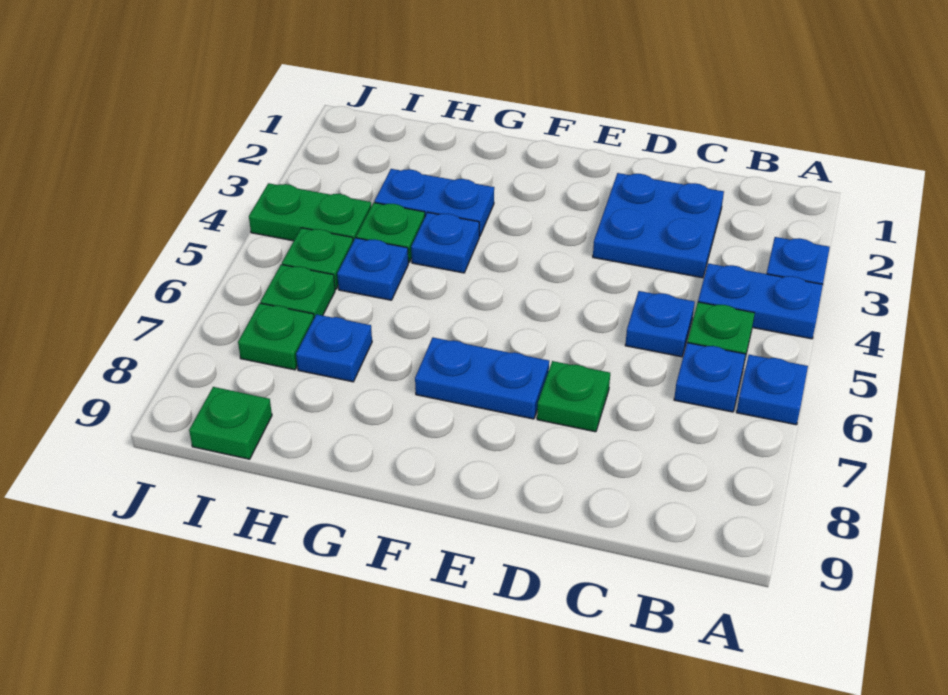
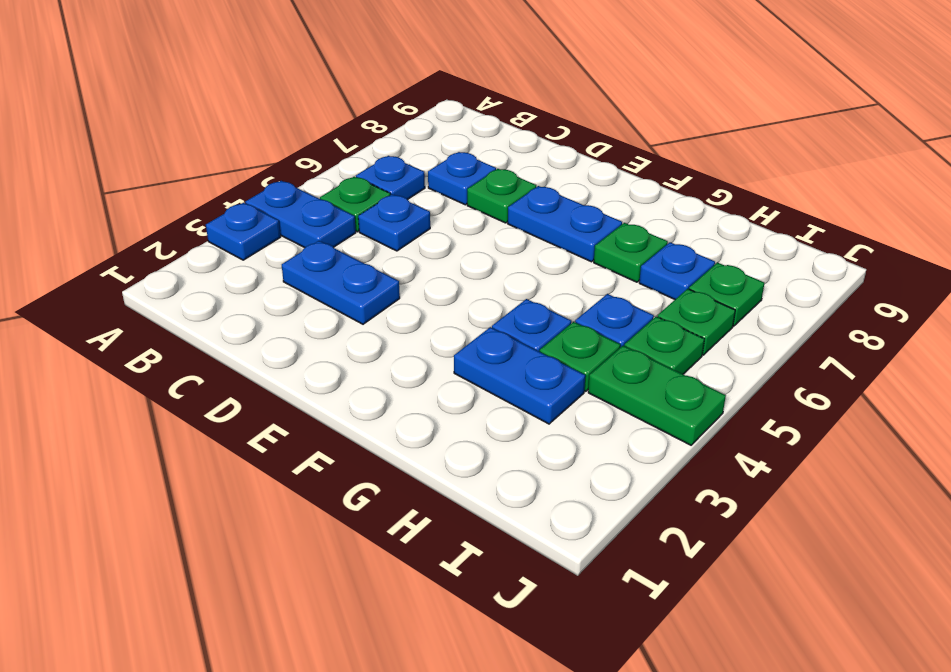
blue 1x1 plate [737,355,808,425] -> blue 1x1 plate moved to [428,152,496,205]
blue 2x2 plate [593,173,724,278] -> blue 1x2 plate [282,241,400,324]
green 1x1 plate [189,387,272,459] -> green 1x1 plate moved to [594,223,668,282]

